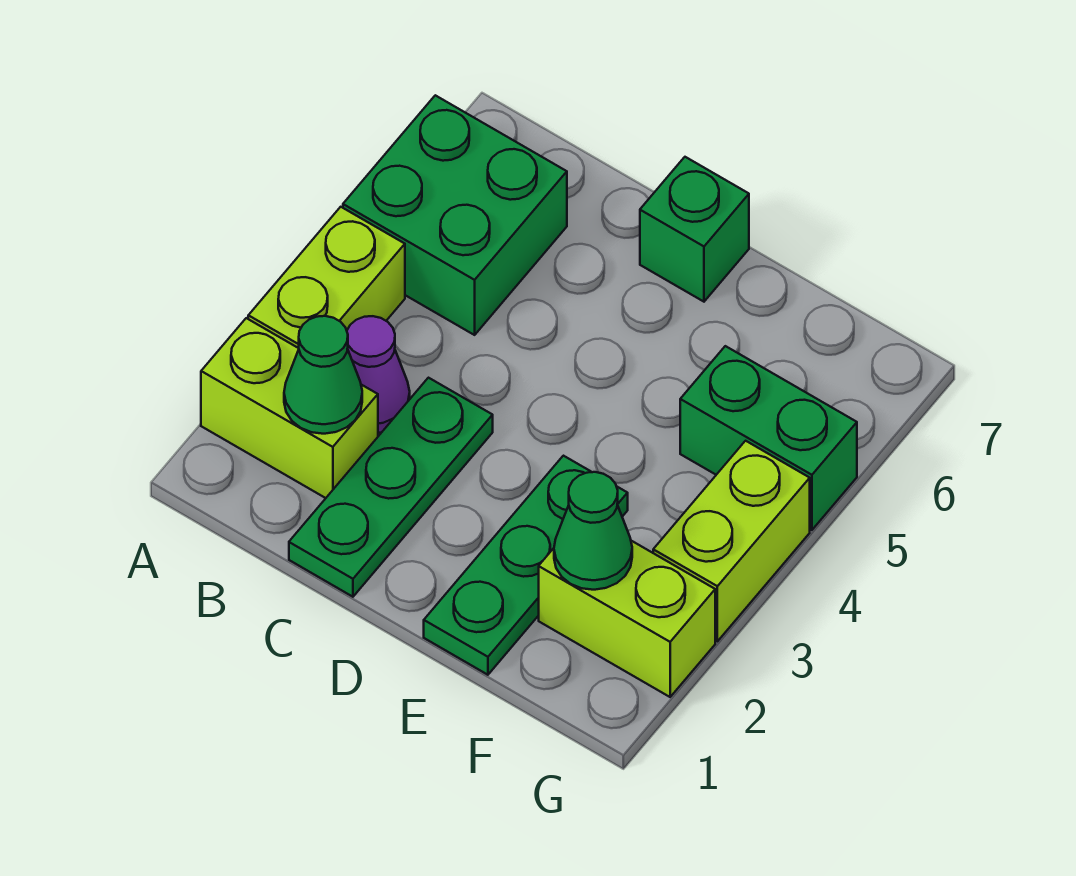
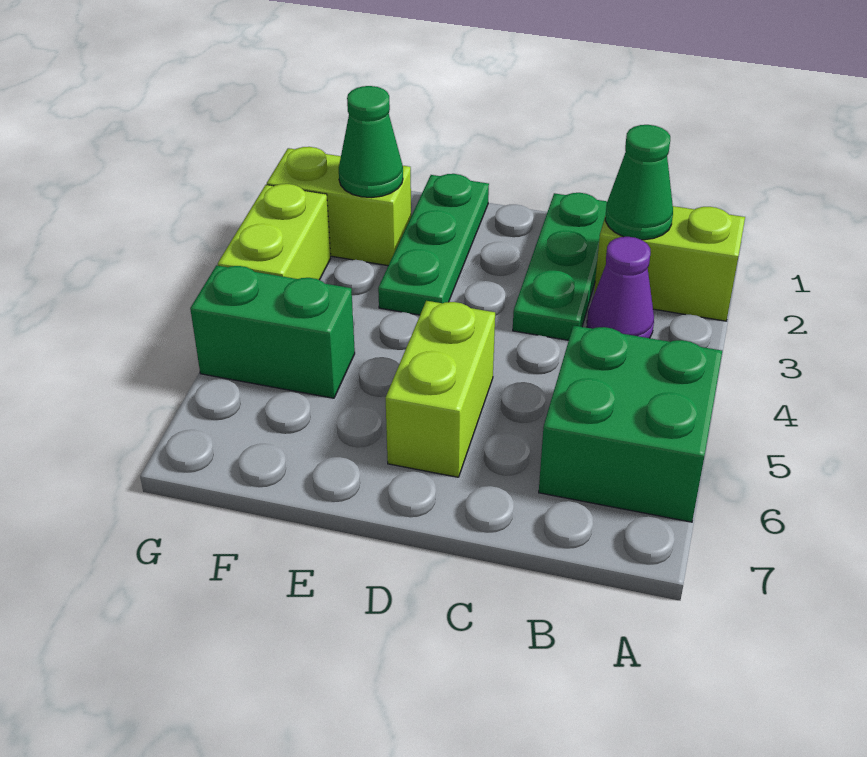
lime 1x2 brick [248,207,405,348] -> lime 1x2 brick moved to [385,301,495,477]
green 1x1 brick [640,157,749,302] -> none

